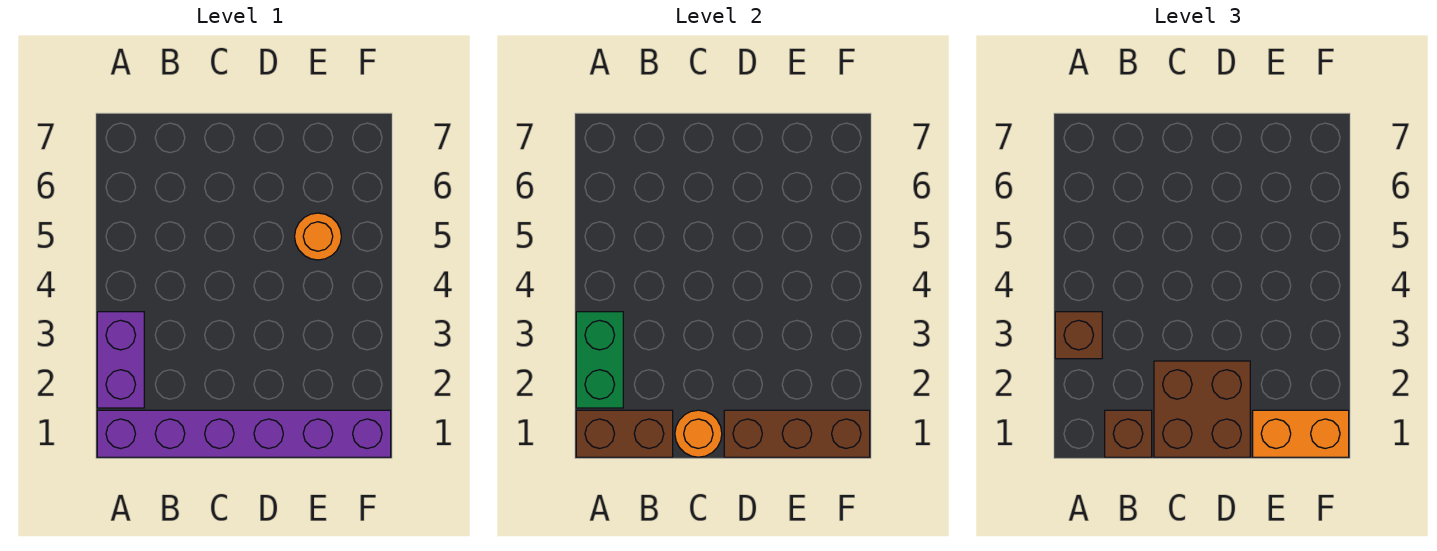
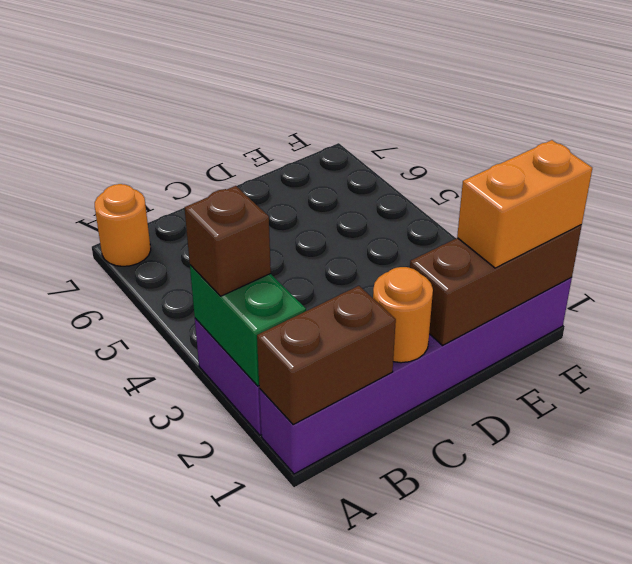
brown 1x1 brick [1105,410,1152,457] -> none
brown 2x2 brick [1154,361,1250,457] -> none
orange 1x1 round brick [295,213,341,260] -> orange 1x1 round brick moved to [95,184,151,266]

